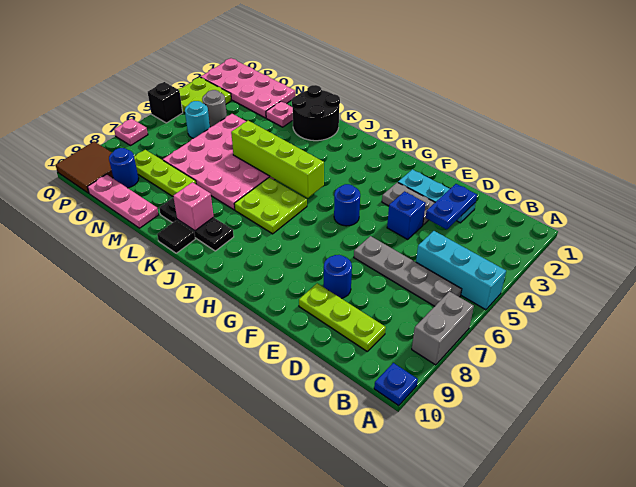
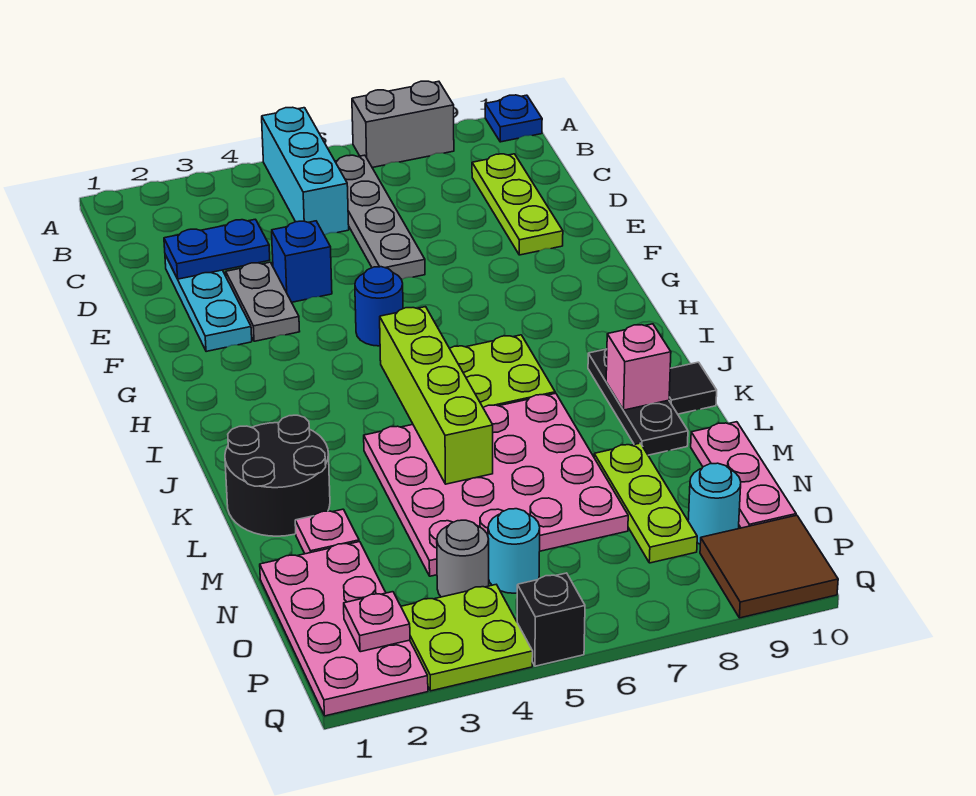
blue 1x1 round brick [324,255,352,298] -> none
blue 1x1 round brick [109,148,139,188] -> cyan 1x1 round brick [688,463,741,544]
pink 1x1 plate [114,119,148,146] -> pink 1x1 plate moved to [344,592,410,652]

